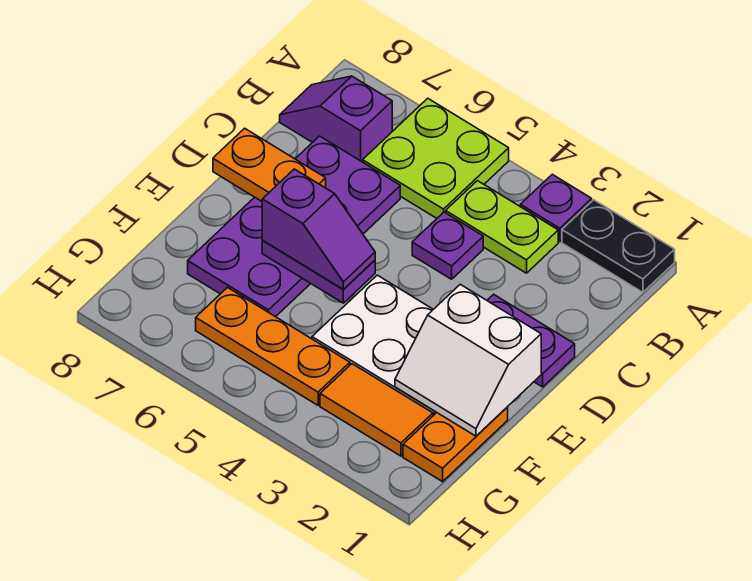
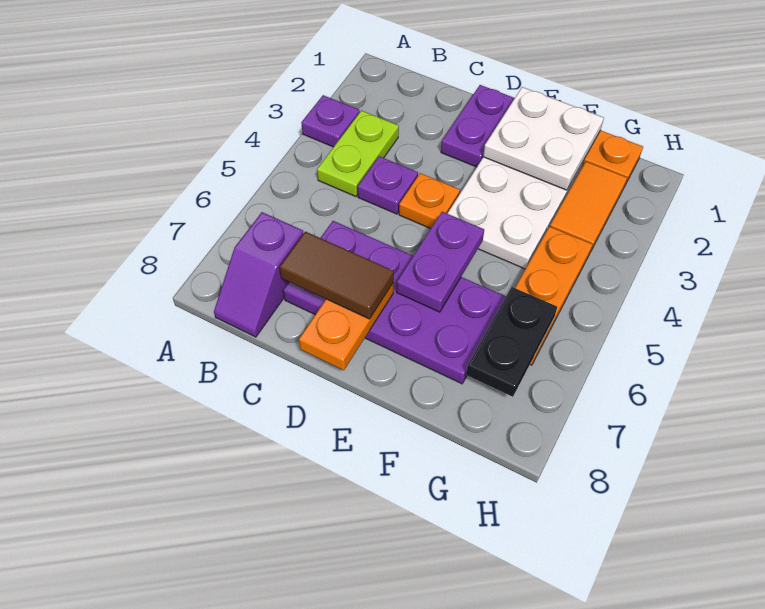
black 1x2 plate [562,200,675,292] -> black 1x2 plate moved to [466,287,557,397]
lime 2x2 plate [363,98,509,218] -> none
none -> brown 1x2 tile [280,232,394,319]
none -> orange 1x1 plate [399,173,460,229]
white 2x2 slope [395,284,541,436] -> white 2x2 plate [483,87,604,190]
purple 1x2 slope [262,169,375,289] -> none

